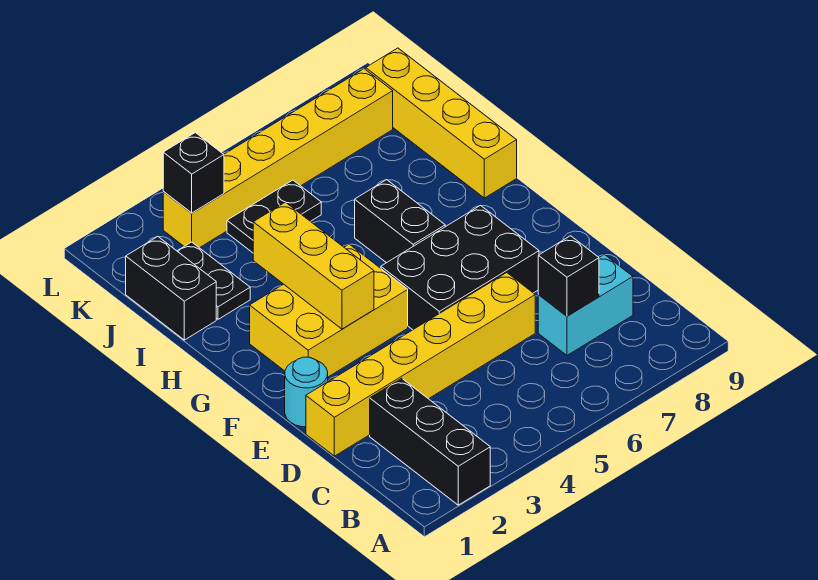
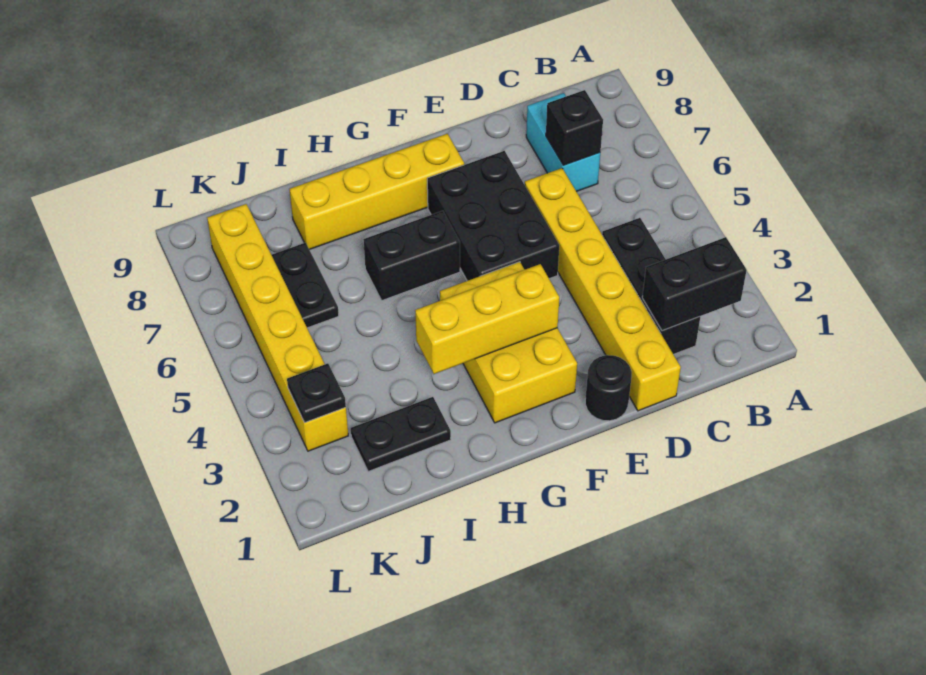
black 1x3 brick [370,378,490,505] -> black 1x3 brick turned to [602,218,700,354]
cyan 1x1 round brick [285,357,328,427] -> black 1x1 round brick [585,355,632,421]
yellow 1x4 brick [366,48,517,198] -> yellow 1x4 brick moved to [289,134,464,250]
black 1x2 brick [126,237,216,340] -> black 1x2 brick moved to [642,237,747,331]
black 1x2 plate [227,180,321,253] -> black 1x2 plate moved to [272,243,339,328]
black 1x1 brick [163,133,224,213] -> black 1x1 plate [287,363,346,423]

